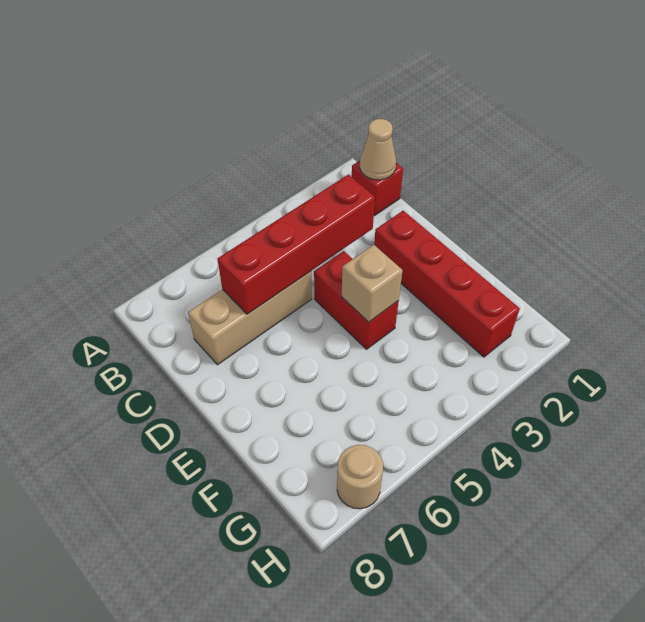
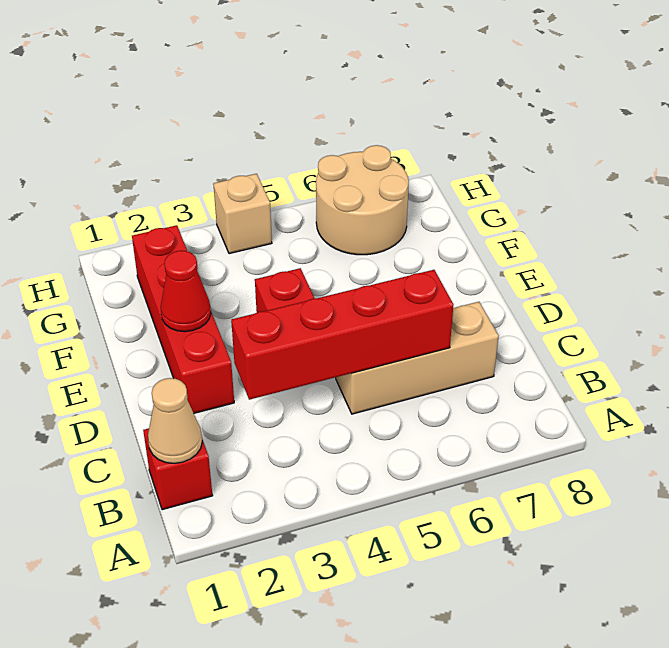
none -> red 1x1 cone [161,251,211,332]
tan 1x1 brick [342,245,403,322] -> tan 1x1 brick moved to [213,174,272,254]
tan 1x1 round brick [337,445,383,509] -> tan 2x2 round brick [316,145,409,255]

